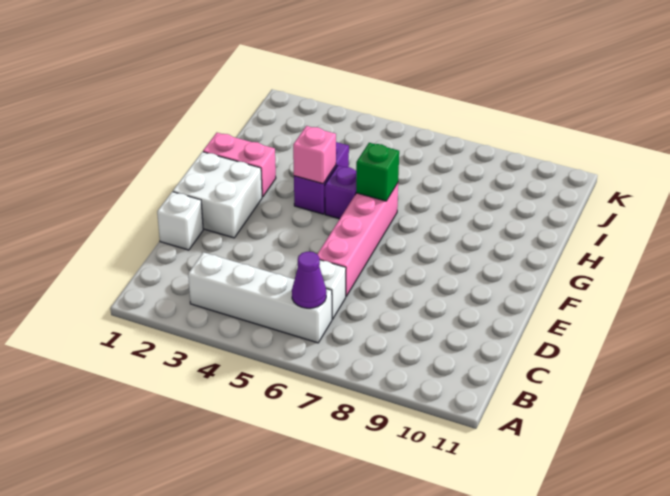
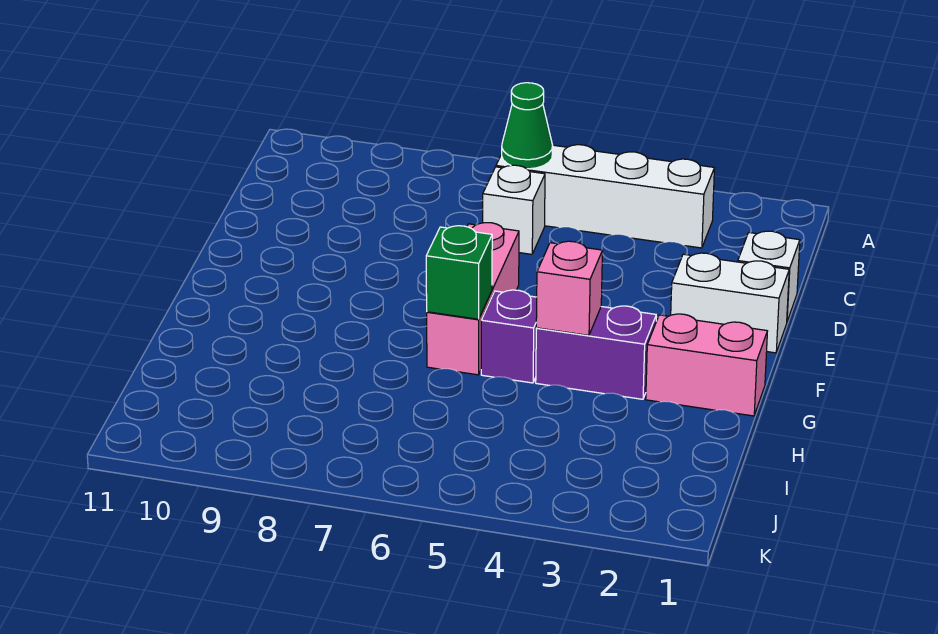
purple 1x1 cone [292,252,326,308] -> green 1x1 cone [502,83,553,169]
pink 1x4 brick [318,183,398,296] -> pink 1x3 brick [427,223,519,375]
white 2x2 brick [173,152,262,238] -> white 1x2 brick [671,253,789,353]
purple 1x2 brick [294,142,349,214] -> purple 1x2 brick turned to [536,306,656,399]

